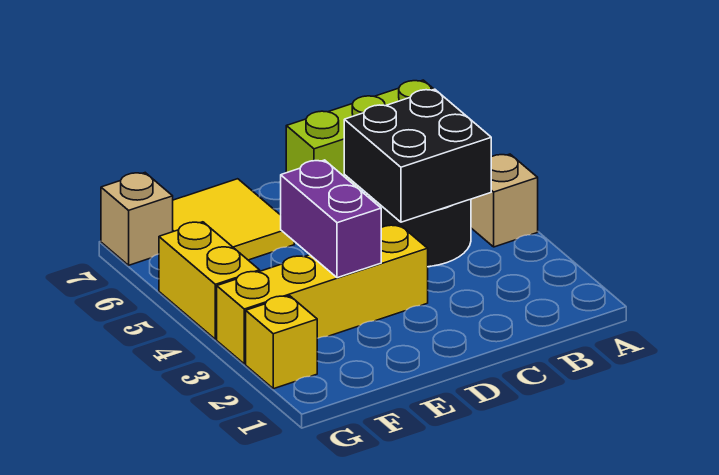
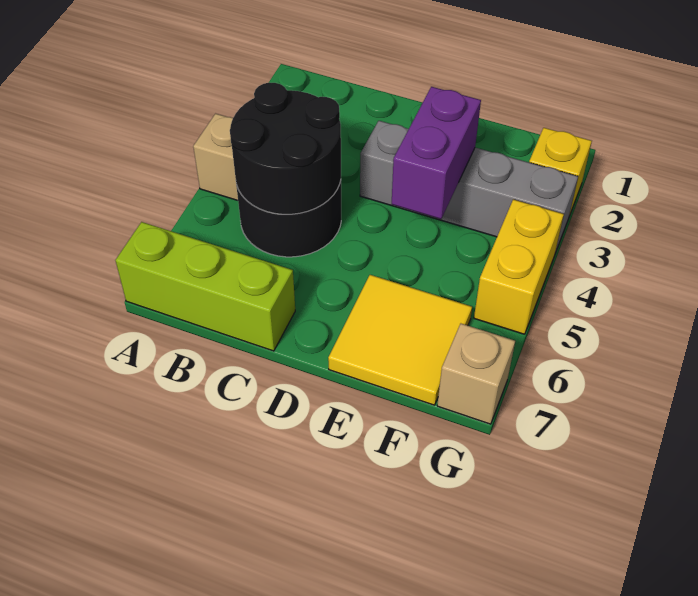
black 2x2 brick [344,89,491,222] -> black 2x2 round brick [230,83,341,214]
yellow 1x4 brick [217,225,428,364] -> grey 1x4 brick [360,121,578,252]

